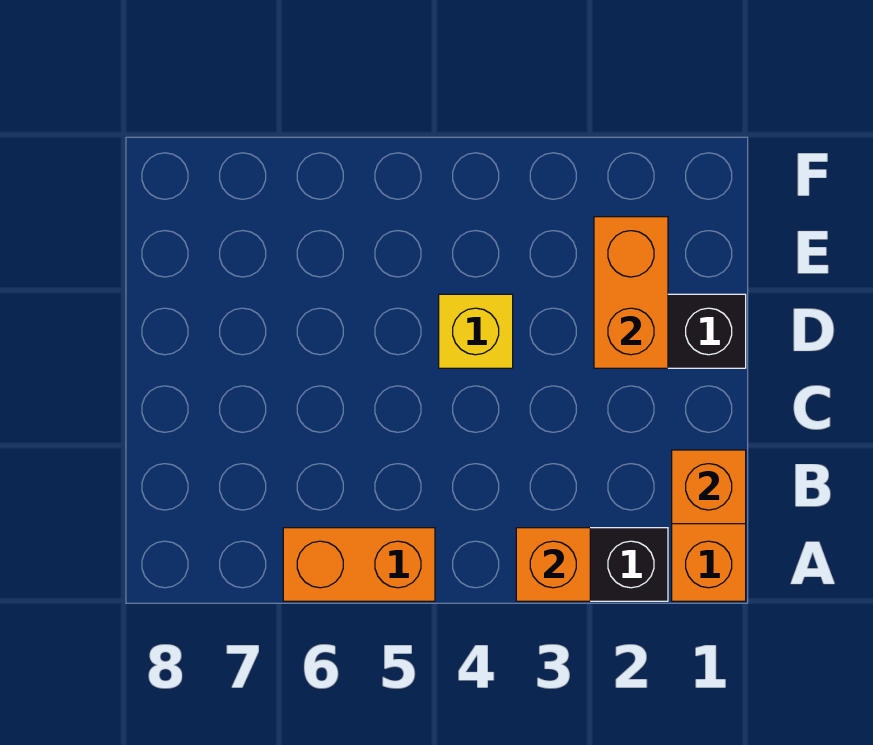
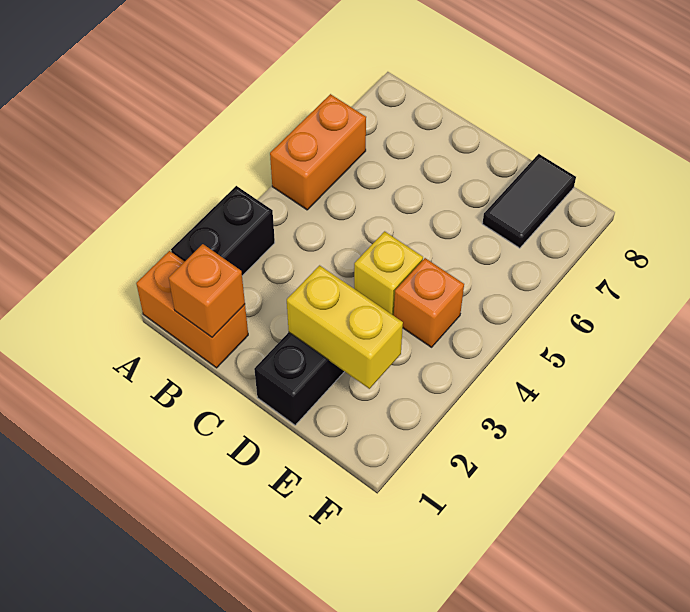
orange 1x1 brick [516,528,590,601] -> orange 1x1 brick moved to [394,258,464,347]
orange 1x2 brick [594,217,668,368] -> yellow 1x2 brick [287,265,403,389]
none -> black 1x2 tile [482,154,576,248]

